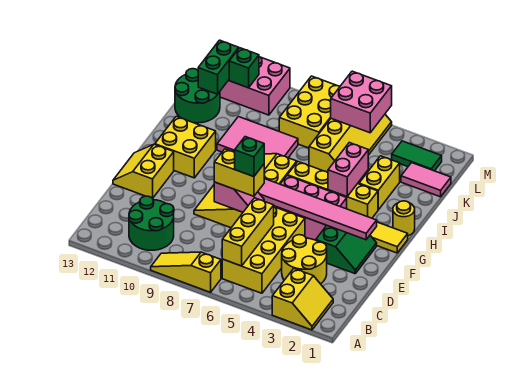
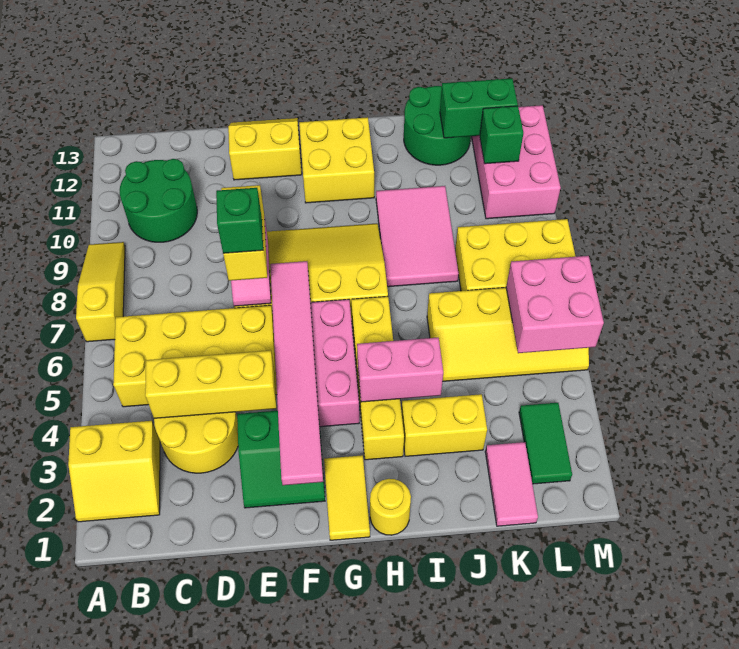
yellow 1x3 brick [222,198,274,266] -> yellow 1x3 brick moved to [145,350,276,418]

